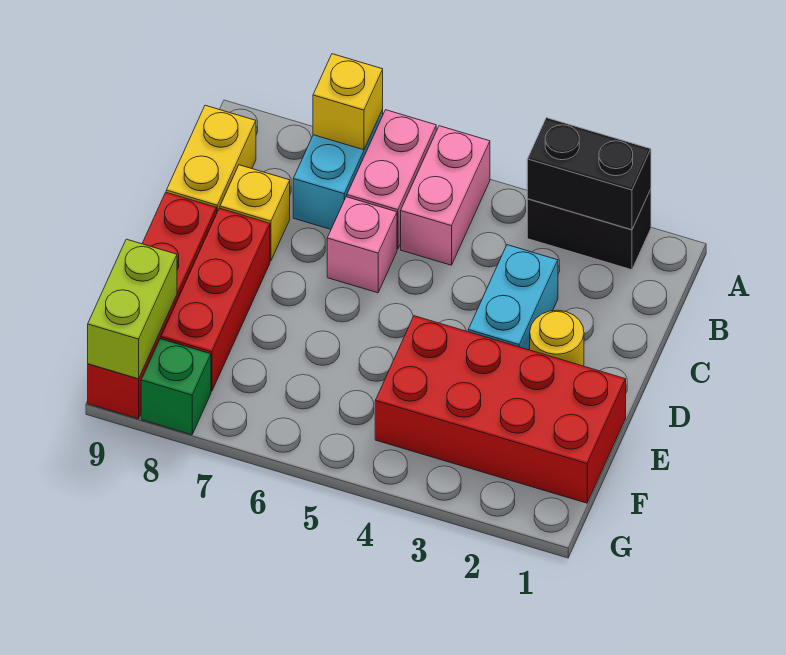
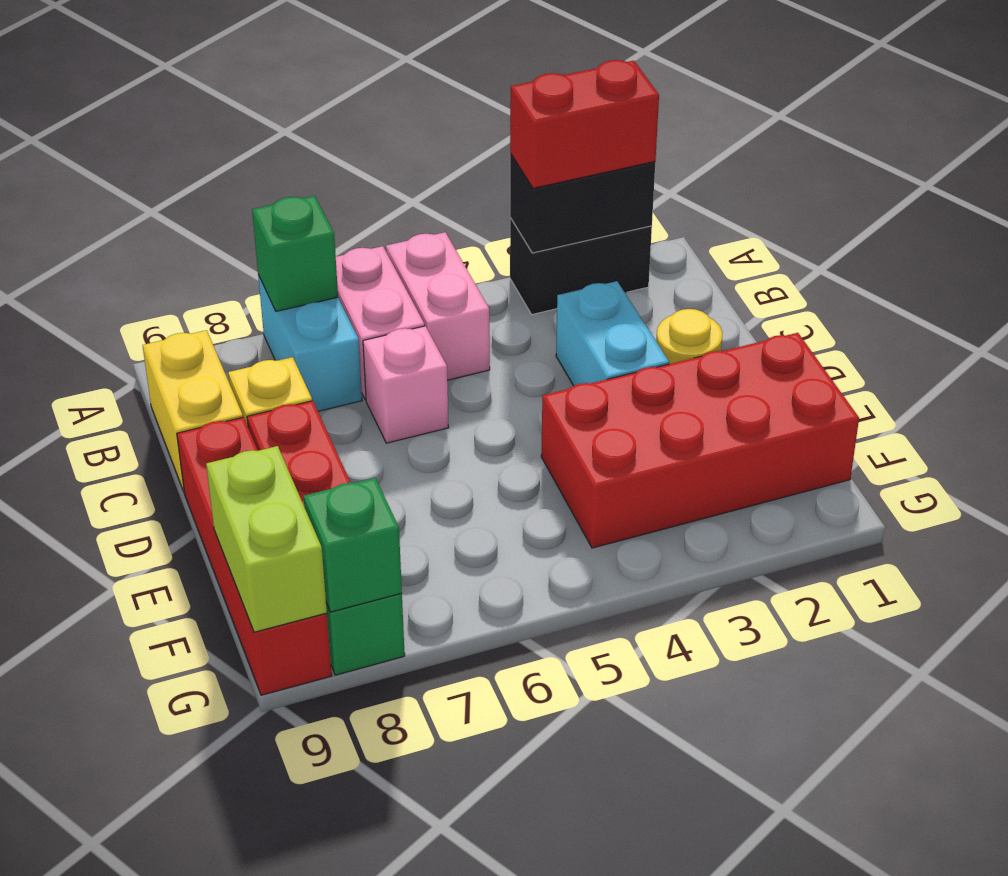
none -> red 1x2 brick [510,60,659,188]
yellow 1x1 brick [313,54,383,150] -> green 1x1 brick [252,196,338,311]
none -> green 1x1 brick [304,478,402,612]

